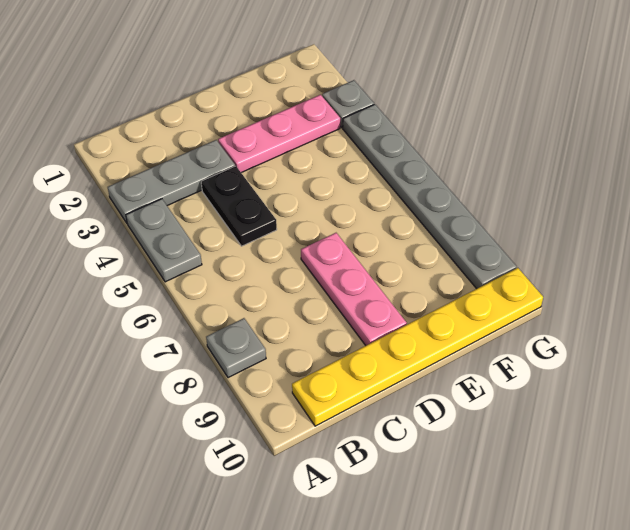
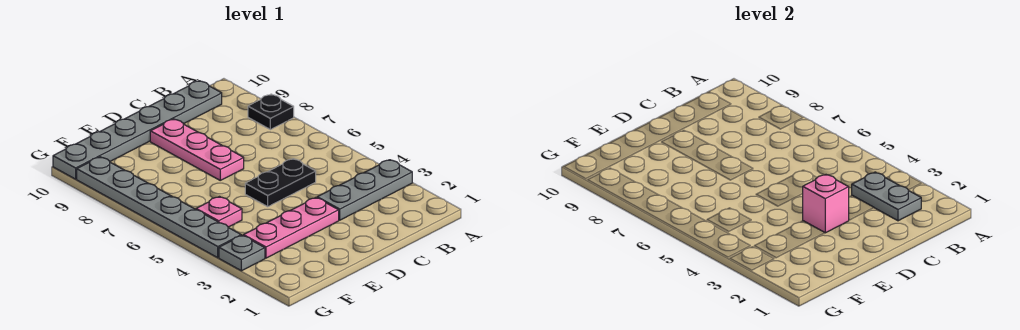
grey 1x2 plate [126,199,202,282] -> grey 1x2 plate moved to [852,172,921,221]
grey 1x1 plate [206,318,266,378] -> black 1x1 plate [248,94,294,130]
yellow 1x6 plate [292,268,543,426] -> grey 1x6 plate [53,81,222,179]
black 1x2 plate [201,166,277,246] -> black 1x2 plate turned to [245,159,316,207]
none -> pink 1x1 brick [803,175,849,233]
none -> pink 1x1 plate [196,197,242,227]

